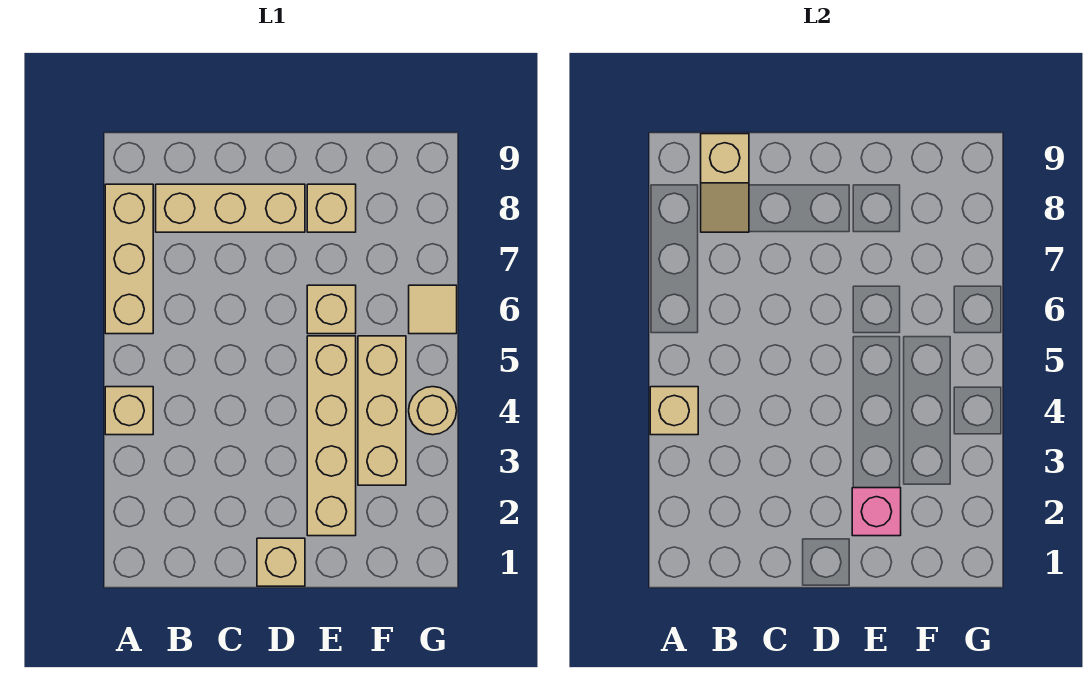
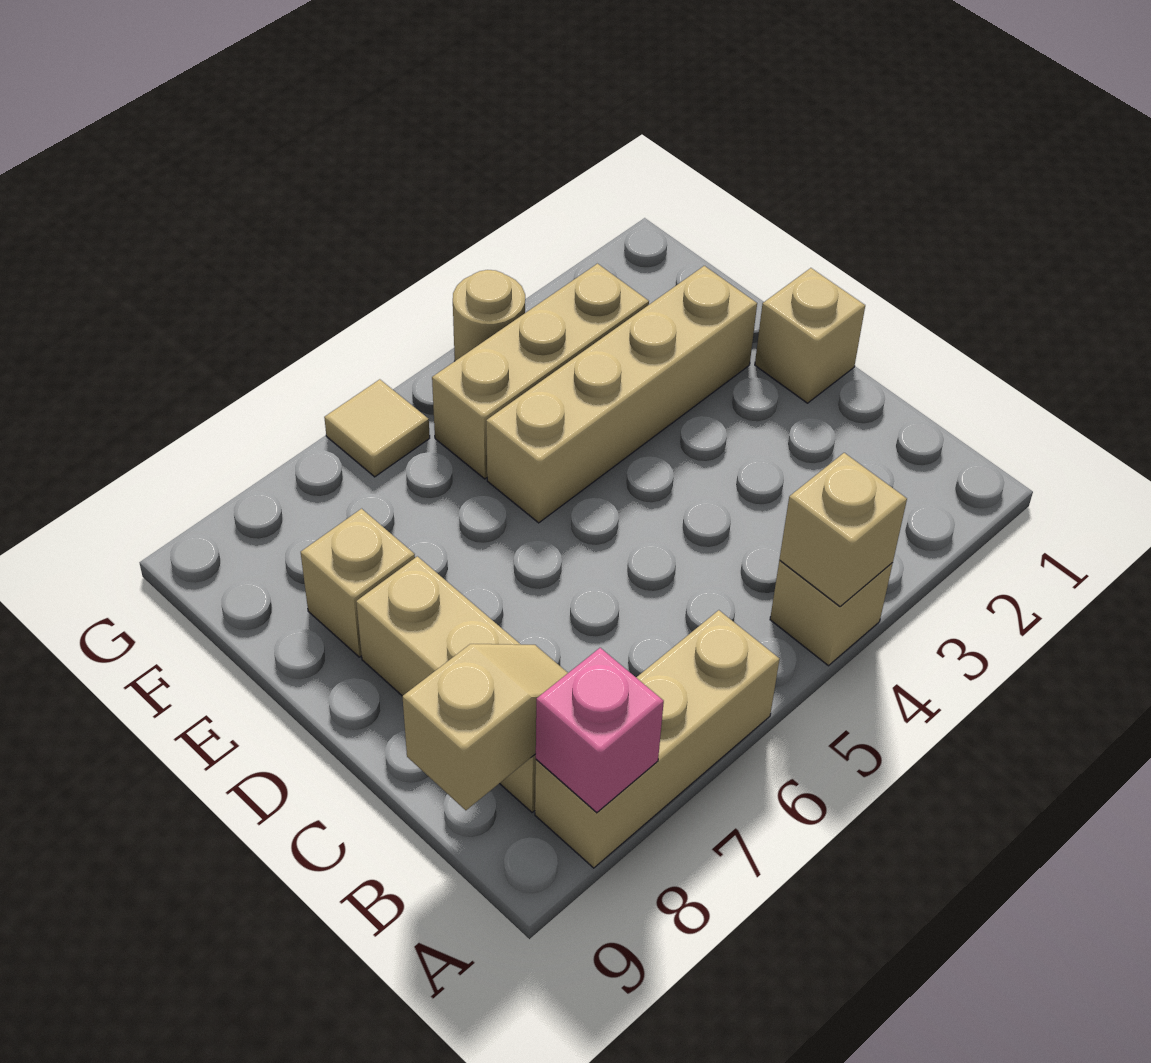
pink 1x1 brick [852,488,901,536] -> pink 1x1 brick moved to [536,648,664,813]
tan 1x1 brick [307,285,356,334] -> none

